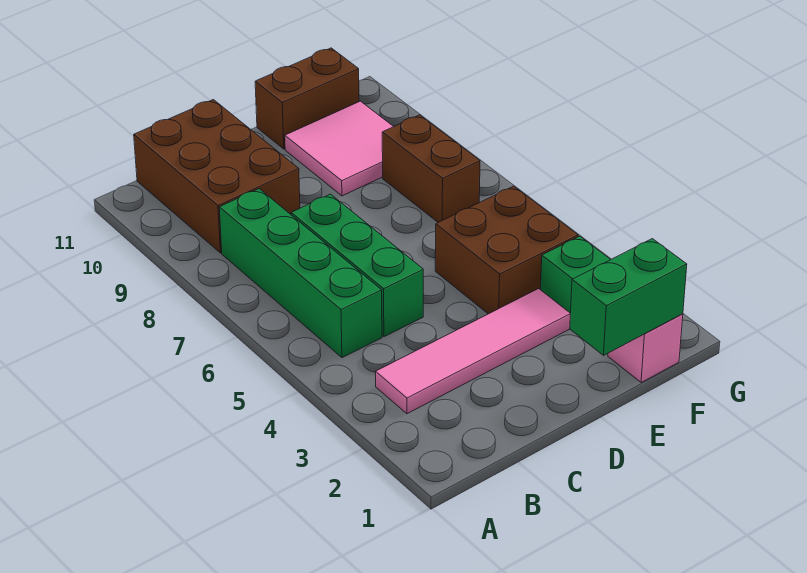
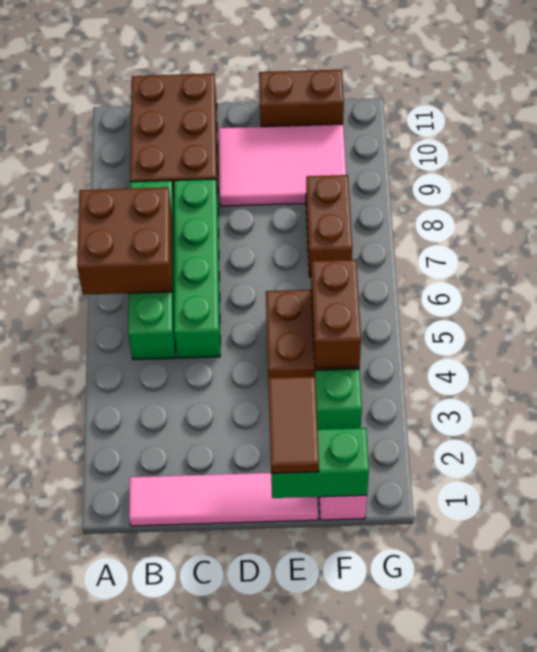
none -> brown 2x2 brick [77,187,172,295]
pink 1x4 tile [376,289,571,414] -> pink 1x4 tile moved to [129,473,318,526]
green 1x3 brick [291,194,423,337] -> green 1x4 brick [174,179,220,358]
none -> brown 1x2 tile [268,376,319,473]
pink 2x2 tile [285,101,393,196] -> pink 2x3 tile [218,124,346,206]
none -> brown 1x2 brick [311,259,361,368]

